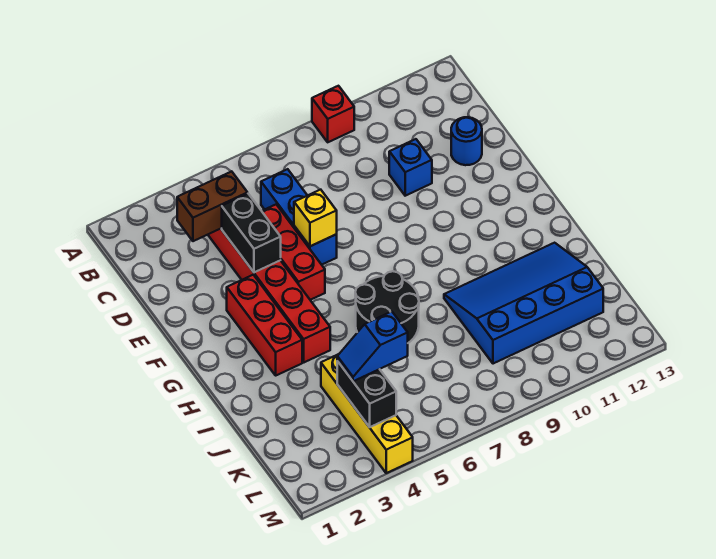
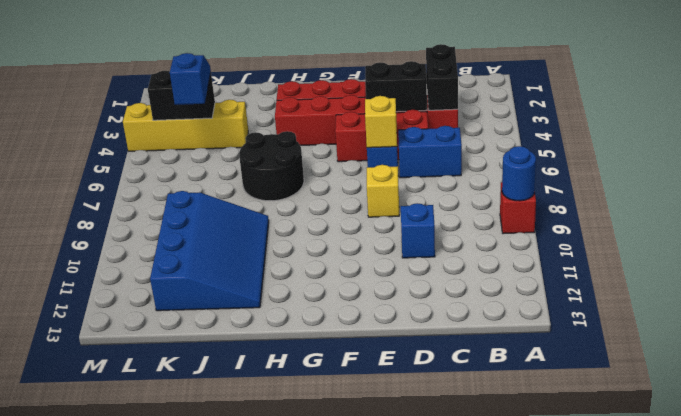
brown 1x2 brick [177,171,248,241] -> black 1x2 brick [426,44,458,110]
blue 1x1 round brick [451,117,482,165] -> blue 1x1 round brick moved to [502,146,536,201]
none -> yellow 1x1 brick [367,165,399,217]

